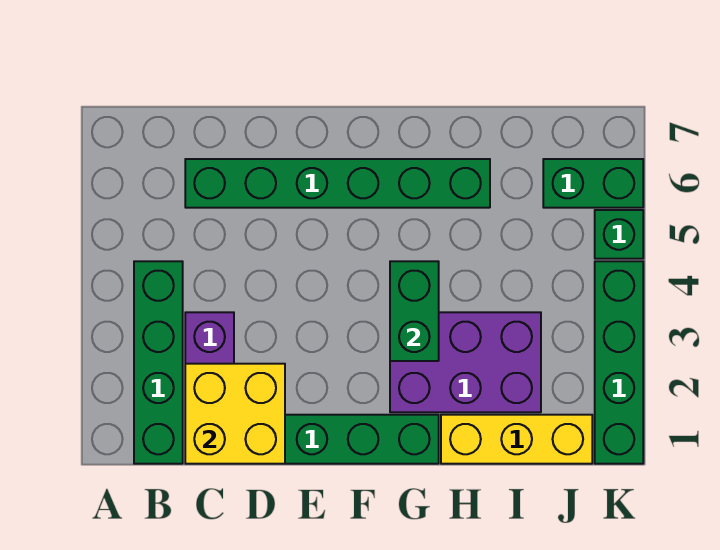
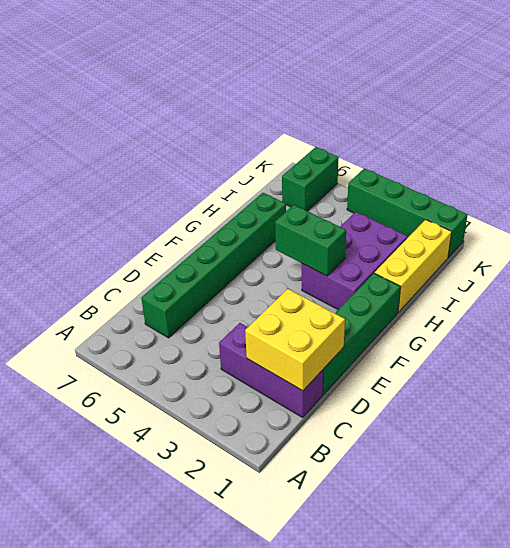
green 1x4 brick [134,261,183,464] -> none
green 1x1 brick [595,210,643,259] -> none

